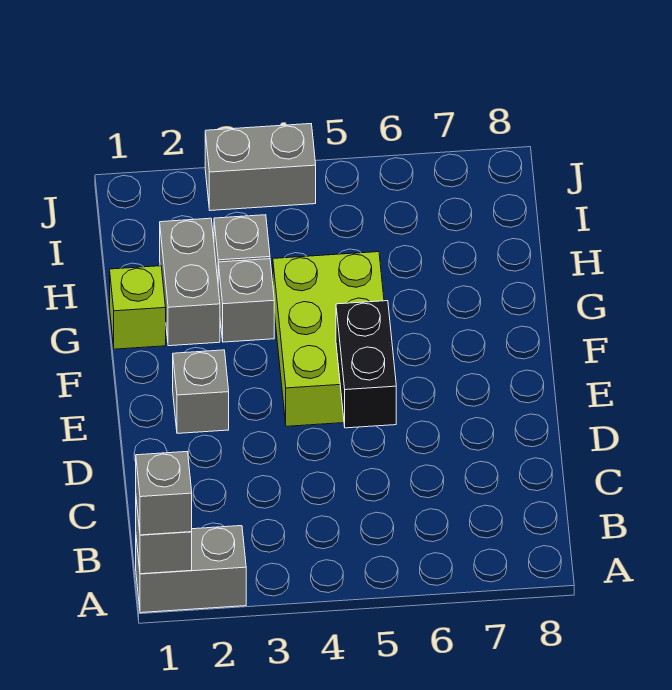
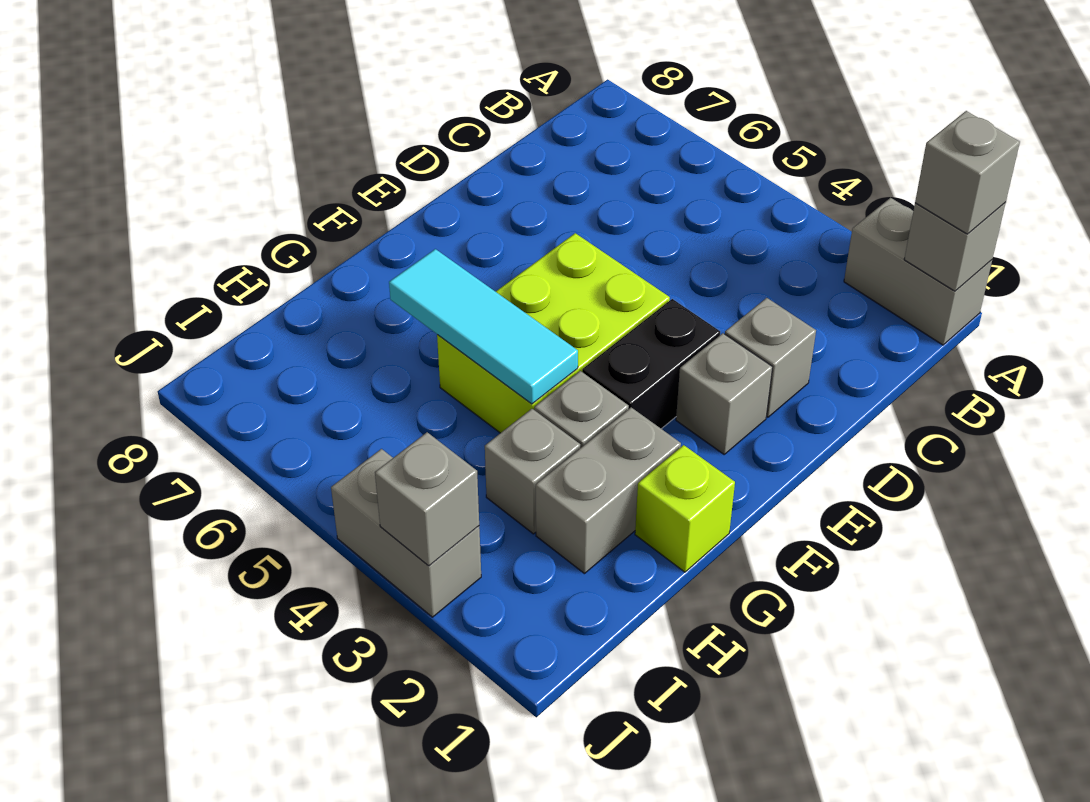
none -> grey 1x1 brick [725,298,816,417]
black 1x2 brick [336,301,396,428] -> black 1x2 brick moved to [582,299,720,429]
none -> cyan 1x3 tile [389,249,578,404]
none -> grey 1x1 brick [375,432,479,566]

